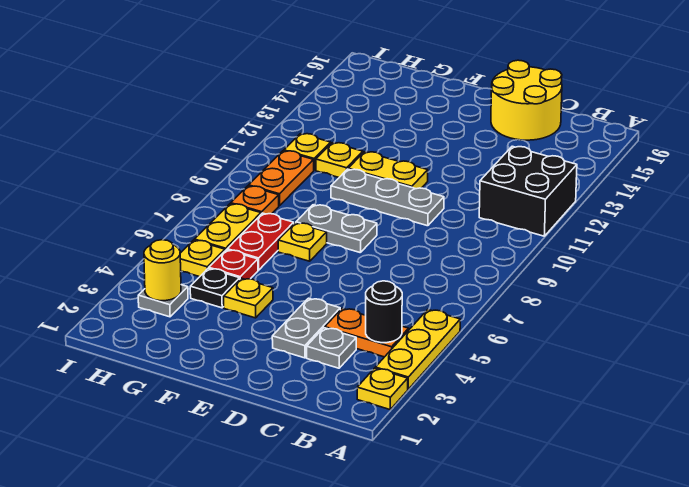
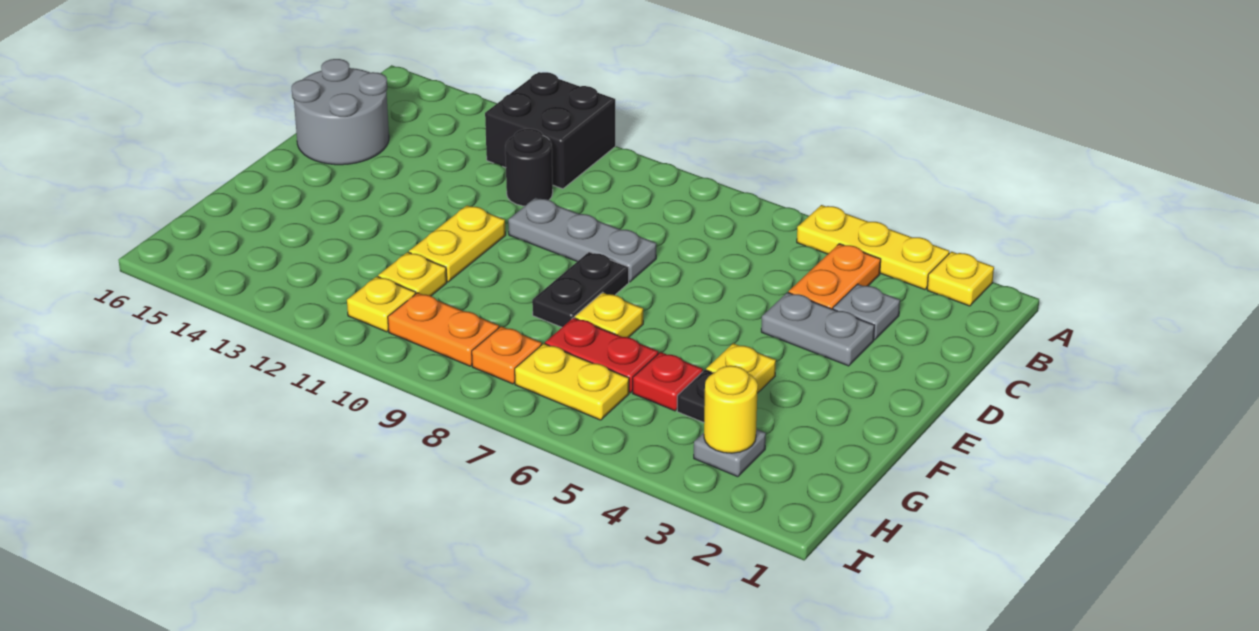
black 1x1 round brick [366,281,402,343] -> black 1x1 round brick moved to [505,129,553,206]
yellow 2x2 round brick [491,60,562,140] -> grey 2x2 round brick [292,59,389,165]
grey 1x3 plate [331,169,444,226] -> grey 1x3 plate turned to [508,198,656,282]
grey 1x2 plate [296,205,377,253] -> black 1x2 plate [532,252,629,327]
yellow 1x1 plate [180,240,225,277] -> none

